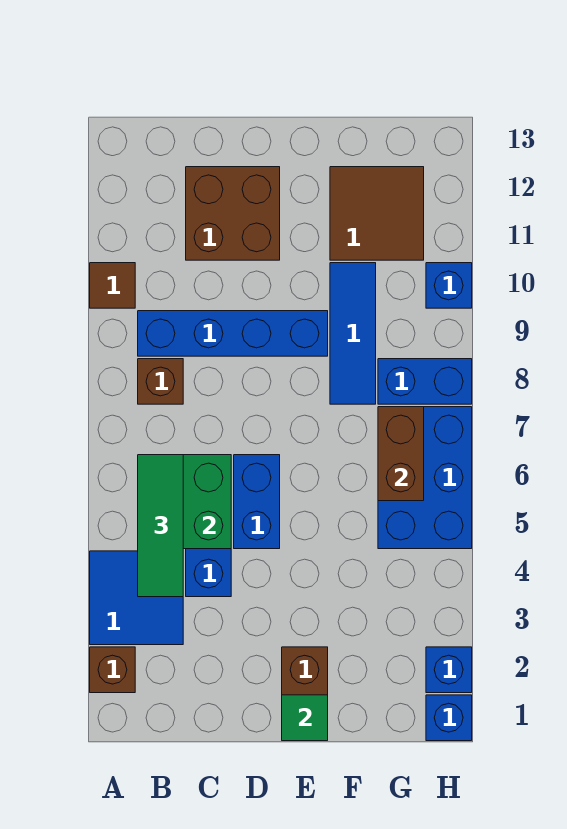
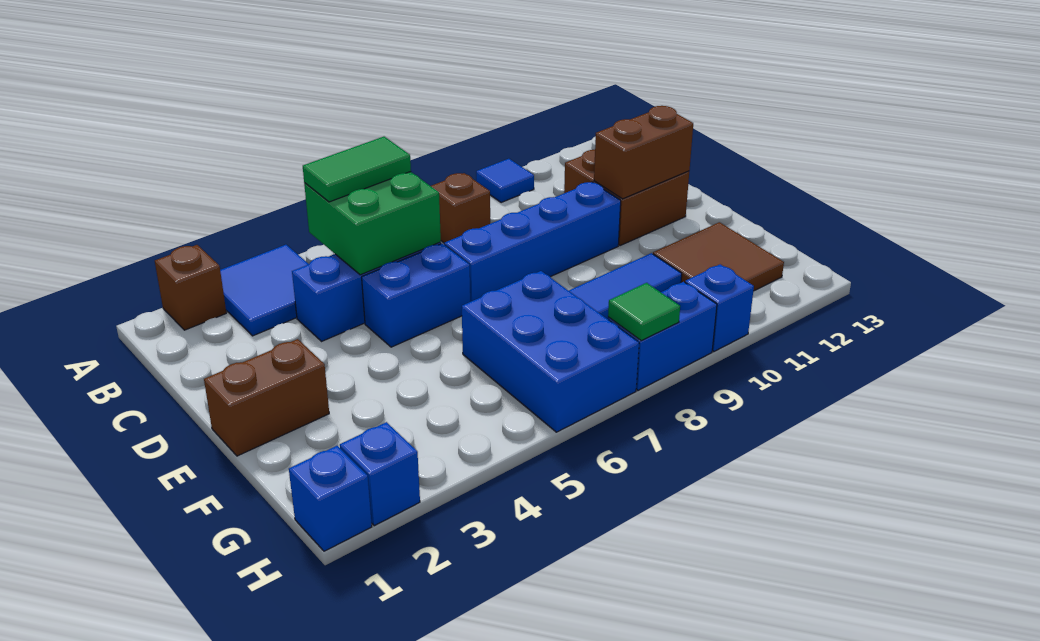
brown 1x1 tile [90,263,135,308] -> blue 1x1 tile [476,159,534,203]
green 1x3 tile [138,455,183,597] -> green 1x2 tile [303,137,411,202]
blue 1x4 brick [138,311,328,356] -> blue 1x4 brick turned to [444,182,621,302]
green 1x1 tile [282,695,328,741] -> green 1x1 tile moved to [608,283,680,341]
blue 2x3 brick [378,407,472,549] -> blue 2x3 brick turned to [462,271,639,432]
brown 1x2 brick [378,407,424,501] -> brown 1x2 brick moved to [594,106,693,199]
blue 1x2 brick [378,359,472,404] -> blue 1x2 brick turned to [608,282,717,390]

